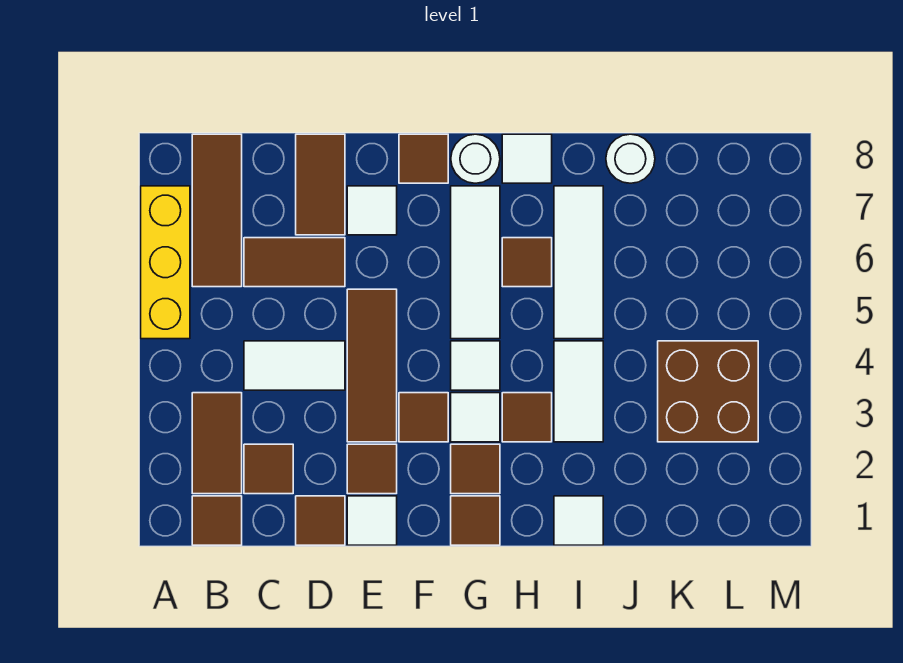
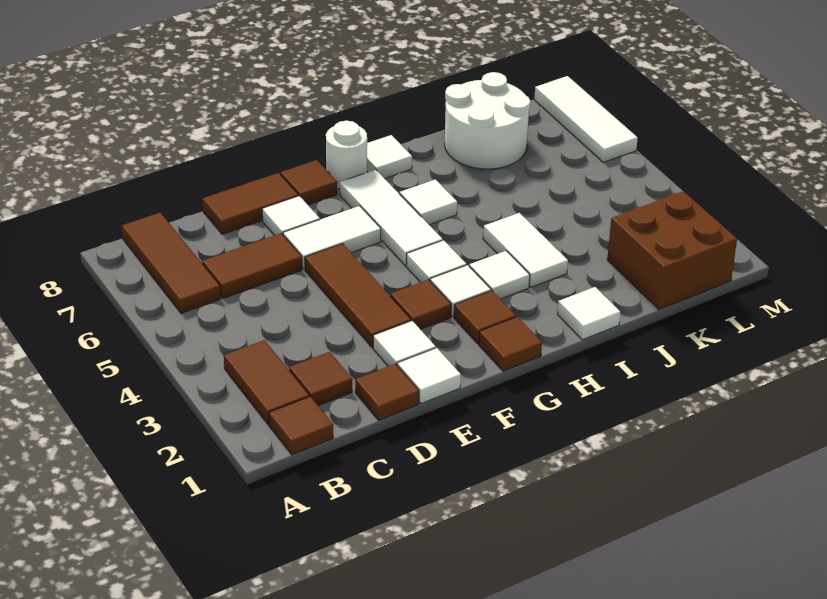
yellow 1x3 brick [141,186,190,339] -> none
white 1x2 tile [244,341,345,390] -> white 1x2 tile moved to [283,206,381,269]
brown 1x2 tile [296,134,345,235] -> brown 1x2 tile turned to [202,173,298,234]
brown 1x1 tile [347,444,397,494] -> white 1x1 tile [373,321,436,366]
brown 1x1 tile [502,393,552,442] -> white 1x1 tile [469,251,530,299]
brown 1x1 tile [502,238,552,287] -> white 1x1 tile [400,179,457,225]
white 1x3 tile [554,186,603,339] -> white 1x3 tile moved to [534,76,638,162]
white 1x1 round brick [606,134,655,183] -> white 2x2 round brick [445,72,530,169]
brown 2x2 brick [658,341,758,442] -> brown 2x2 brick moved to [607,191,737,309]

